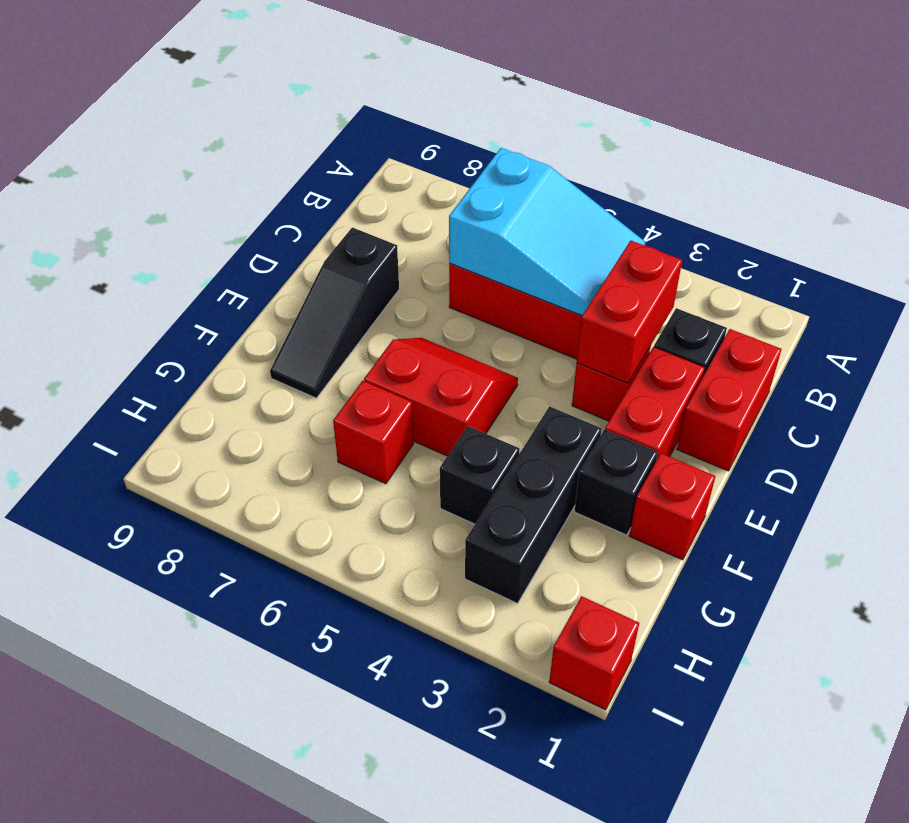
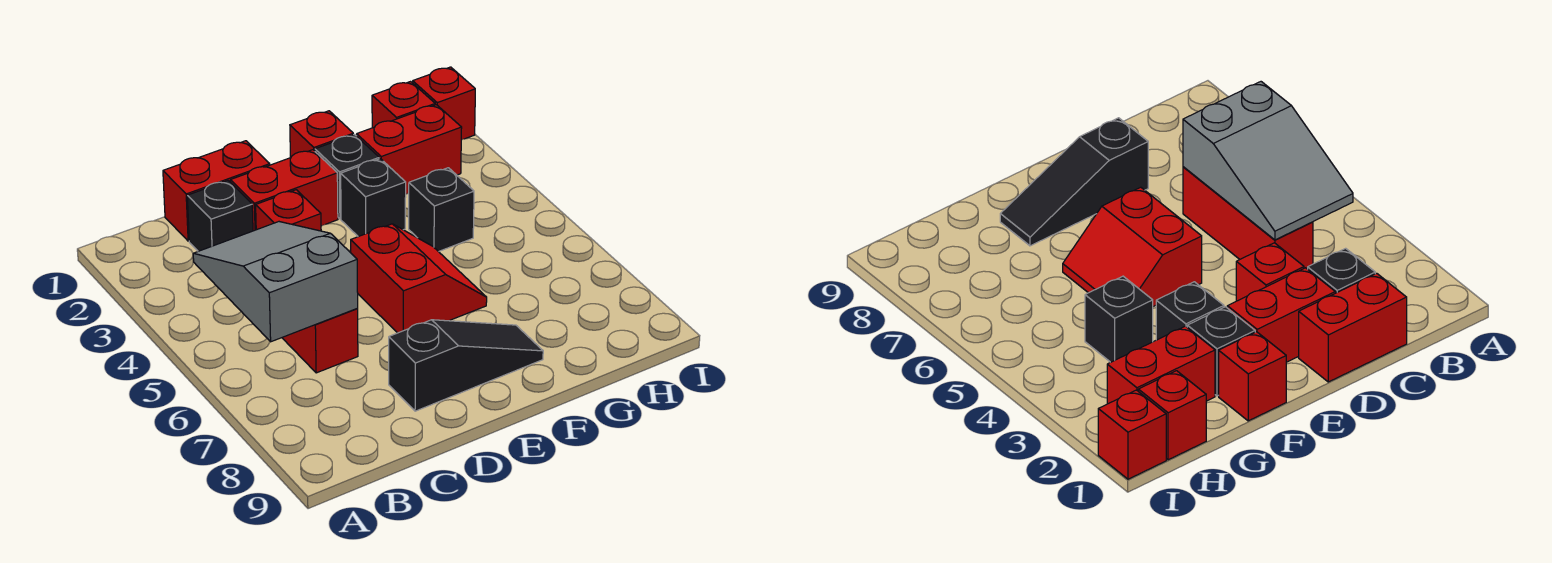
cyan 2x3 slope [449,148,645,316] -> grey 2x3 slope [193,222,358,342]
red 1x2 brick [577,241,682,383] -> red 1x2 brick moved to [357,105,462,194]
red 2x2 slope [364,338,518,456] -> red 2x2 slope turned to [351,224,487,333]
black 1x3 brick [465,406,602,603] -> black 1x1 brick [341,159,406,237]
red 1x1 brick [333,381,414,484] -> red 1x1 brick moved to [372,82,435,128]

